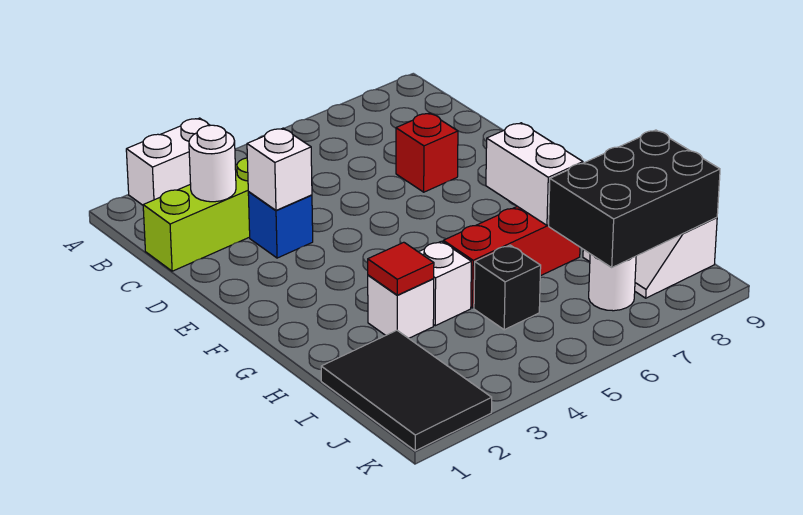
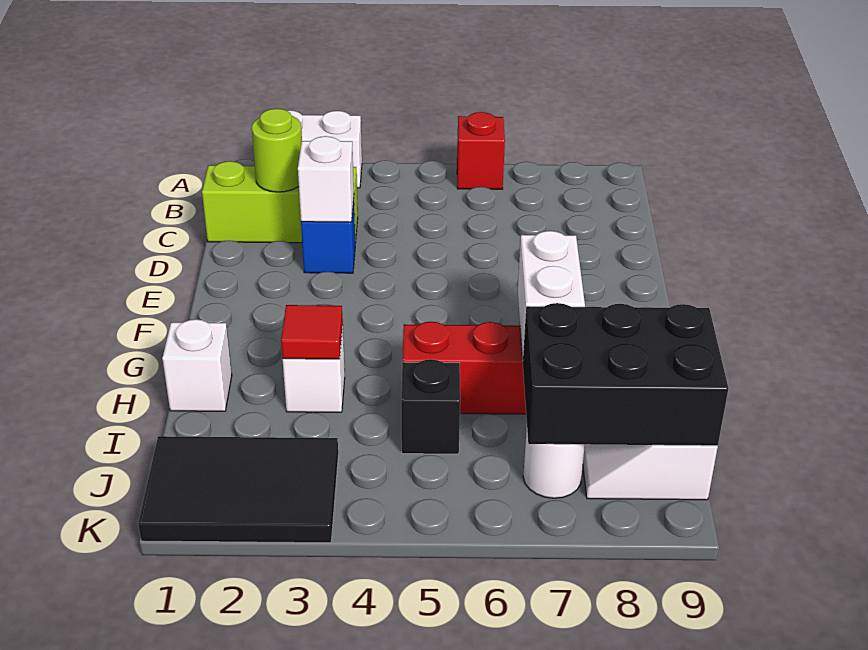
white 1x1 round brick [189,125,236,202] -> lime 1x1 round brick [252,109,302,192]
red 1x1 brick [396,113,458,192] -> red 1x1 brick moved to [457,112,505,189]
white 1x1 brick [419,241,471,326] -> white 1x1 brick moved to [162,319,232,411]
black 2x3 tile [321,330,492,451] -> black 2x3 tile turned to [138,436,338,543]

